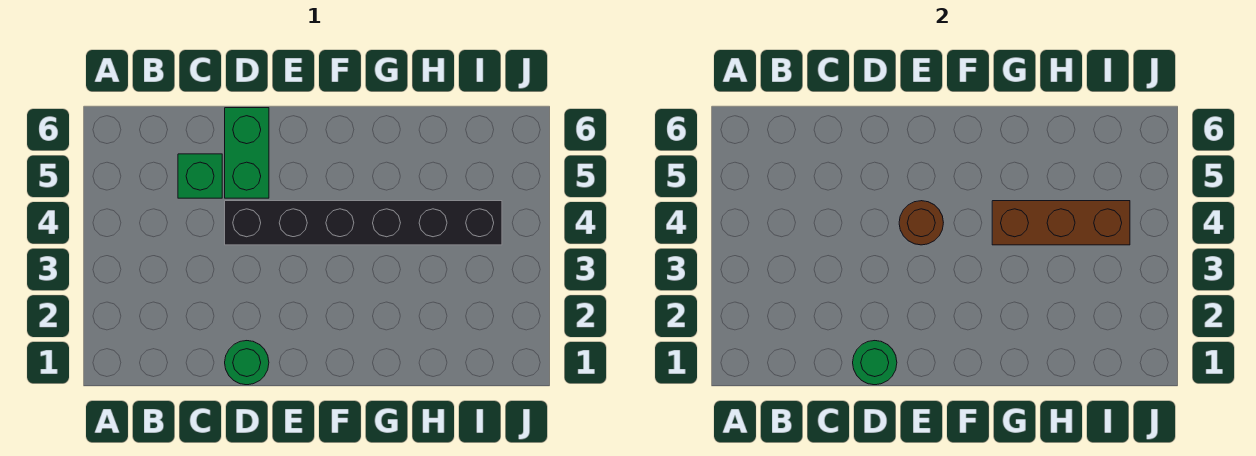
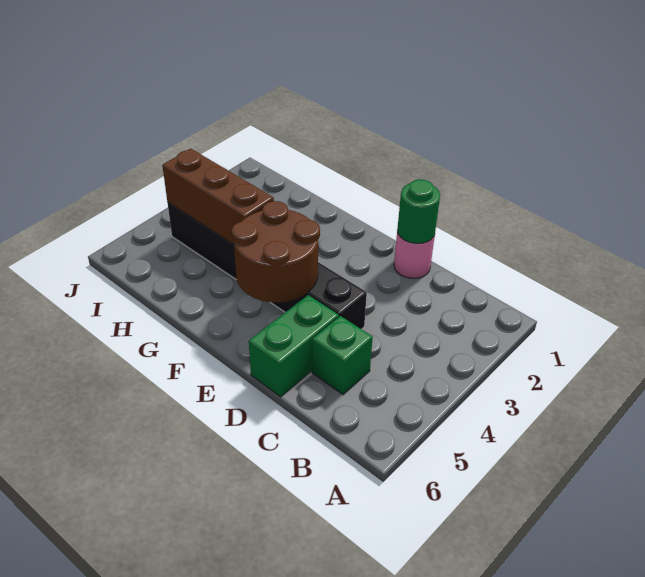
green 1x1 round brick [225,341,269,385] -> pink 1x1 round brick [394,231,435,278]
brown 1x1 round brick [899,201,943,245] -> brown 2x2 round brick [232,201,320,302]

